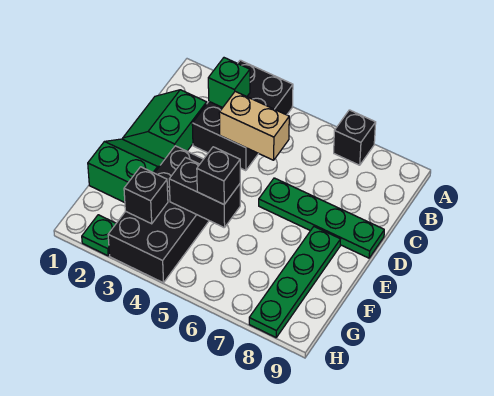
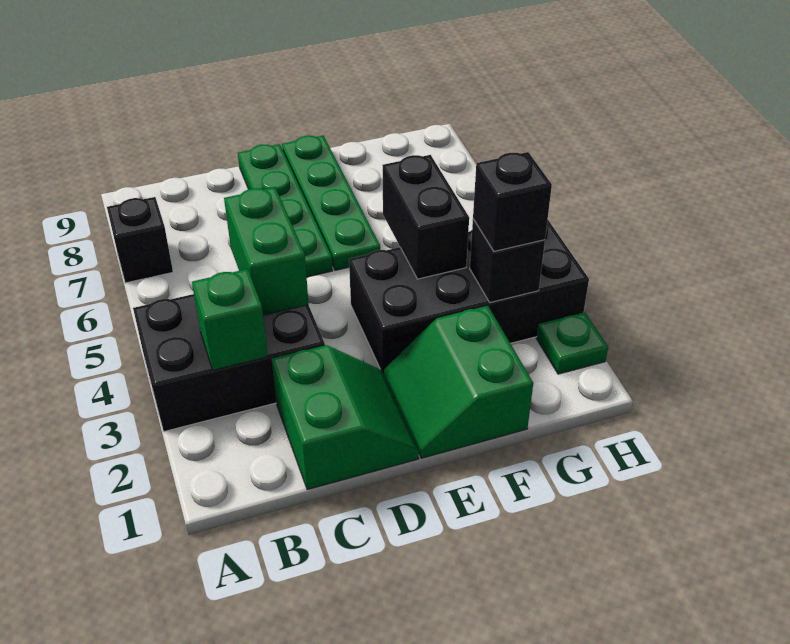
green 2x2 slope [123,90,207,159] -> green 2x2 slope turned to [272,345,419,490]
tan 1x2 brick [219,92,289,160] -> green 1x2 brick [224,187,309,315]
green 1x4 plate [249,227,340,337] -> green 1x4 plate turned to [282,136,380,270]
black 1x1 brick [197,147,240,204] -> black 1x1 brick moved to [473,152,552,251]

